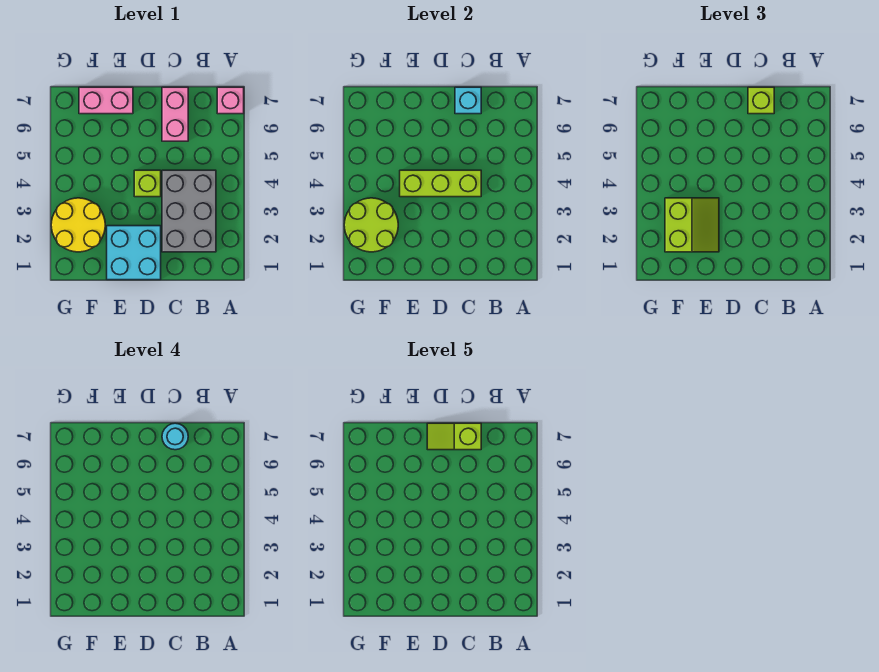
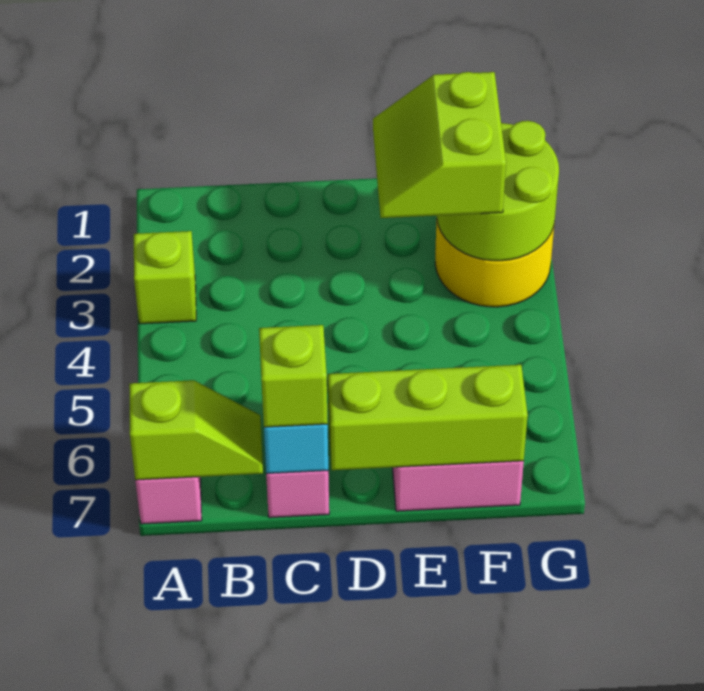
grey 2x3 brick [162,170,216,252] -> none
lime 1x3 brick [400,170,481,197] -> lime 1x3 brick moved to [328,365,528,470]
cyan 1x1 round brick [162,423,188,450] -> none
lime 1x2 slope [427,423,481,450] -> lime 1x2 slope moved to [129,380,263,480]
cyan 2x2 brick [107,226,161,280] -> none
lime 1x1 brick [134,170,161,197] -> lime 1x1 brick moved to [134,231,196,324]

